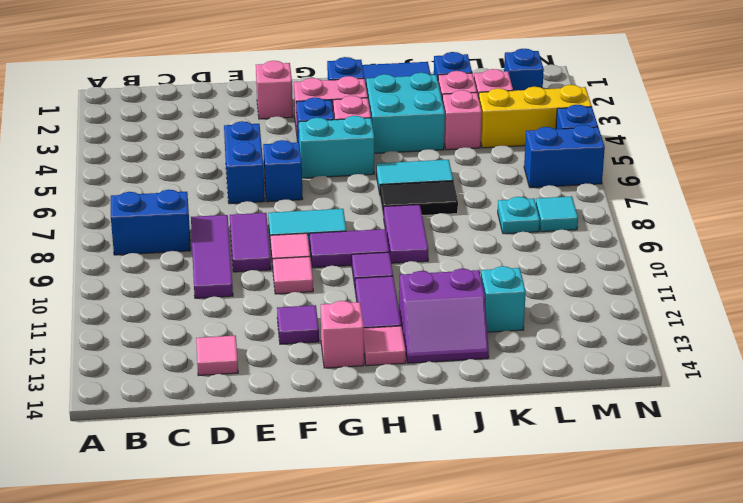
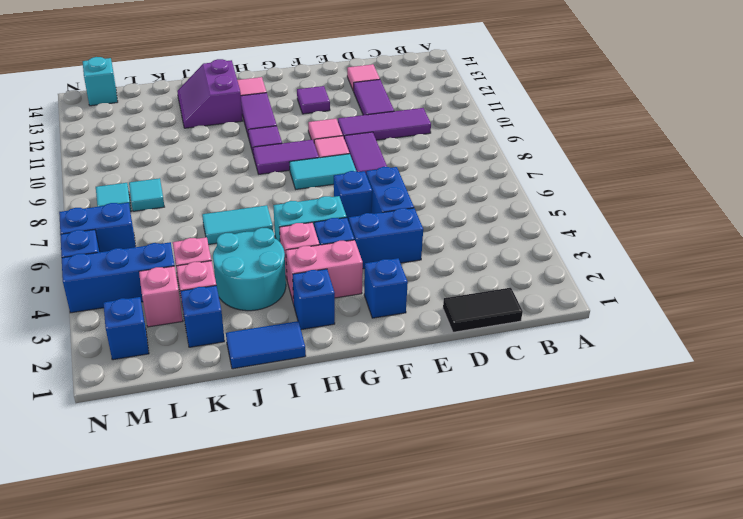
blue 1x2 brick [111,190,191,255] -> blue 1x2 brick moved to [349,208,423,269]
purple 1x3 tile [191,215,233,298] -> purple 1x3 tile turned to [338,108,431,140]
pink 1x1 brick [256,61,293,119] -> blue 1x1 brick [364,258,408,318]
pink 1x1 brick [321,301,364,368] -> none
cyan 2x2 brick [366,73,445,153] -> cyan 2x2 round brick [213,228,286,311]
black 1x2 tile [380,181,458,217] -> black 1x2 tile moved to [443,288,523,332]
purple 1x2 tile [384,205,428,263] -> purple 1x2 tile moved to [354,79,394,115]
purple 2x2 slope [399,269,489,363] -> purple 2x2 slope turned to [177,59,243,128]
cyan 1x1 brick [481,266,526,332] -> cyan 1x1 brick moved to [83,57,118,106]
yellow 1x3 brick [479,85,592,148] -> blue 1x3 brick [62,242,175,313]
cyan 1x1 plate [498,197,540,234] -> cyan 1x1 tile [129,178,164,211]

